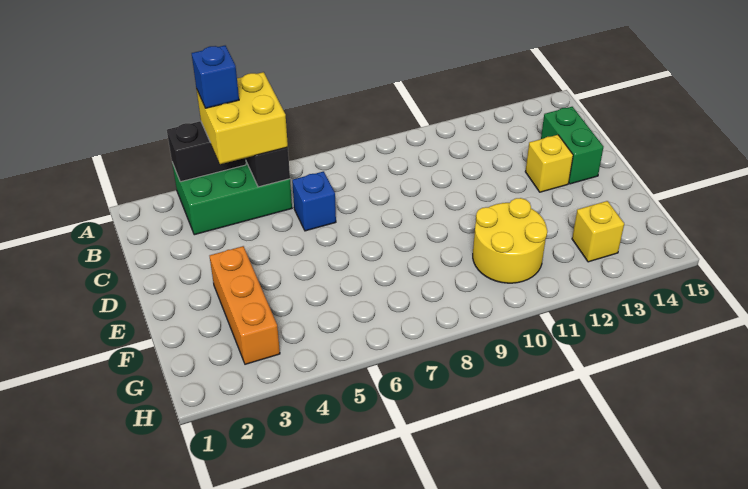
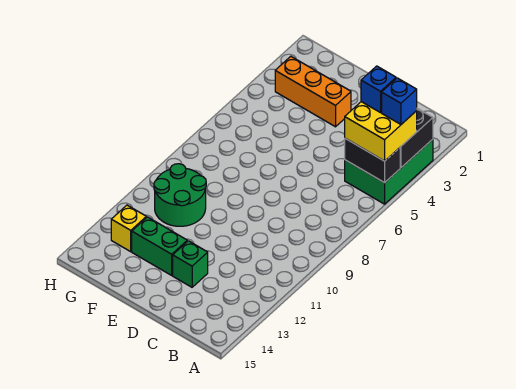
blue 1x1 brick [292,171,336,231] -> blue 1x1 brick moved to [361,66,396,113]
green 1x2 brick [541,107,603,184] -> green 1x2 brick moved to [132,217,187,275]
yellow 1x1 brick [525,135,573,192] -> green 1x1 brick [173,241,208,287]
yellow 2x2 round brick [473,198,547,283] -> green 2x2 round brick [154,164,206,226]

